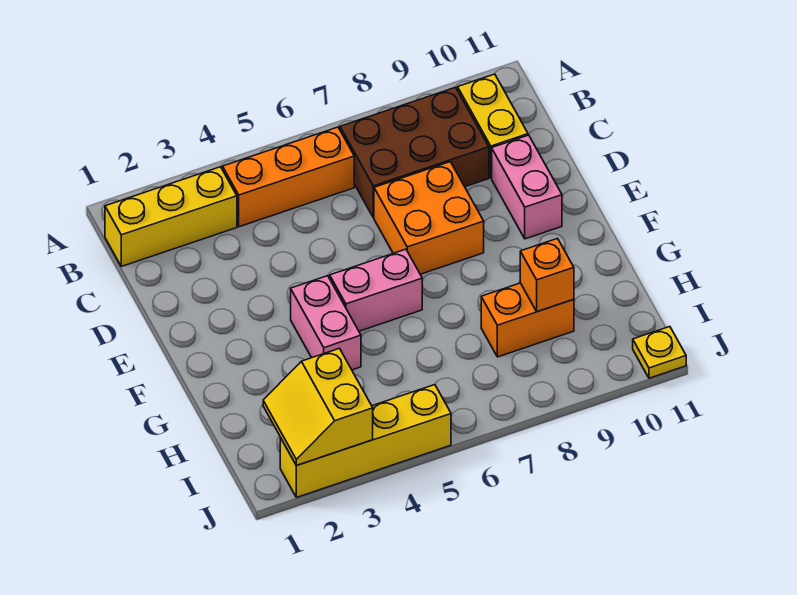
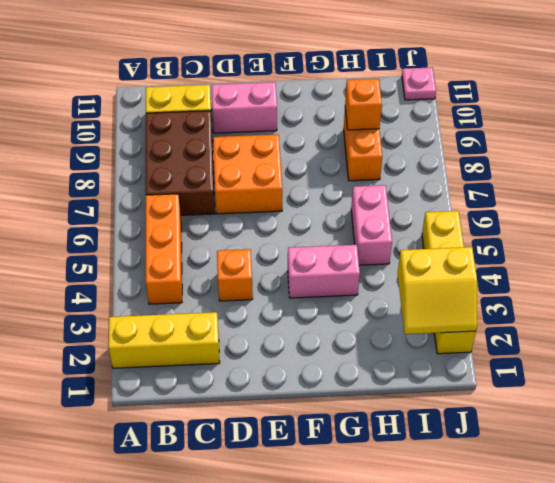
yellow 1x3 brick [105,167,237,266] -> yellow 1x3 brick turned to [108,312,220,368]
none -> orange 1x1 brick [217,249,253,301]
pink 1x2 brick [330,249,422,331] -> pink 1x2 brick moved to [351,185,392,265]
yellow 1x1 plate [633,327,686,378] -> pink 1x1 plate [402,67,436,100]

